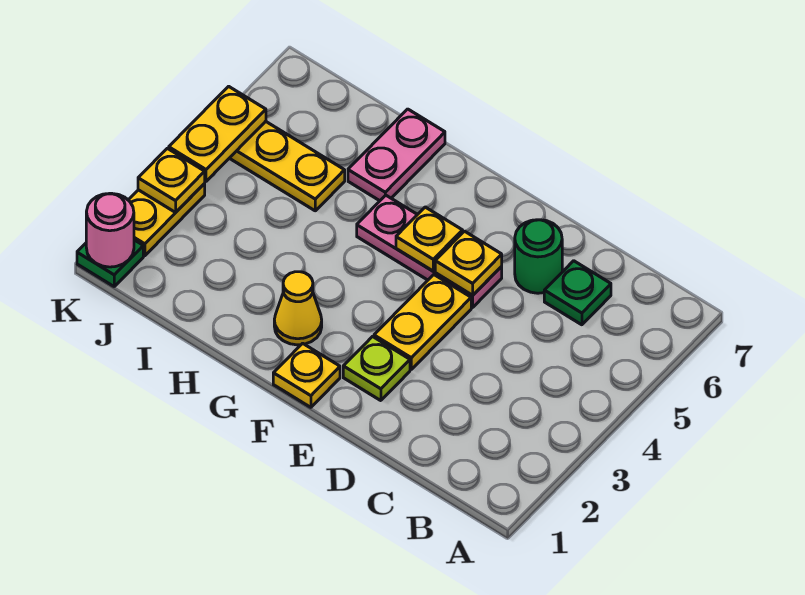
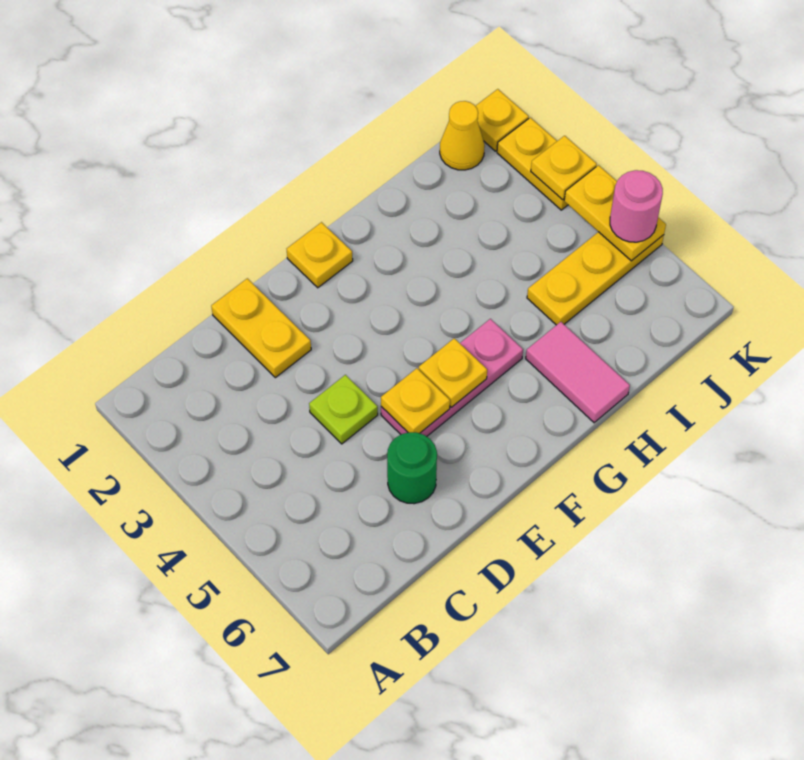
green 1x1 plate [544,261,611,325] -> none
lime 1x1 plate [343,337,410,401] -> lime 1x1 plate moved to [309,375,378,444]
yellow 1x2 plate [374,275,471,369] -> yellow 1x2 plate moved to [211,278,311,378]
yellow 1x1 cone [274,272,322,345] -> yellow 1x1 cone moved to [440,101,485,170]
pink 1x2 plate [348,109,445,201] -> pink 1x2 tile [526,322,630,423]
green 1x1 plate [77,240,143,286] -> yellow 1x1 plate [476,89,529,151]
pink 1x1 round brick [86,193,134,267] -> pink 1x1 round brick moved to [610,170,663,242]

